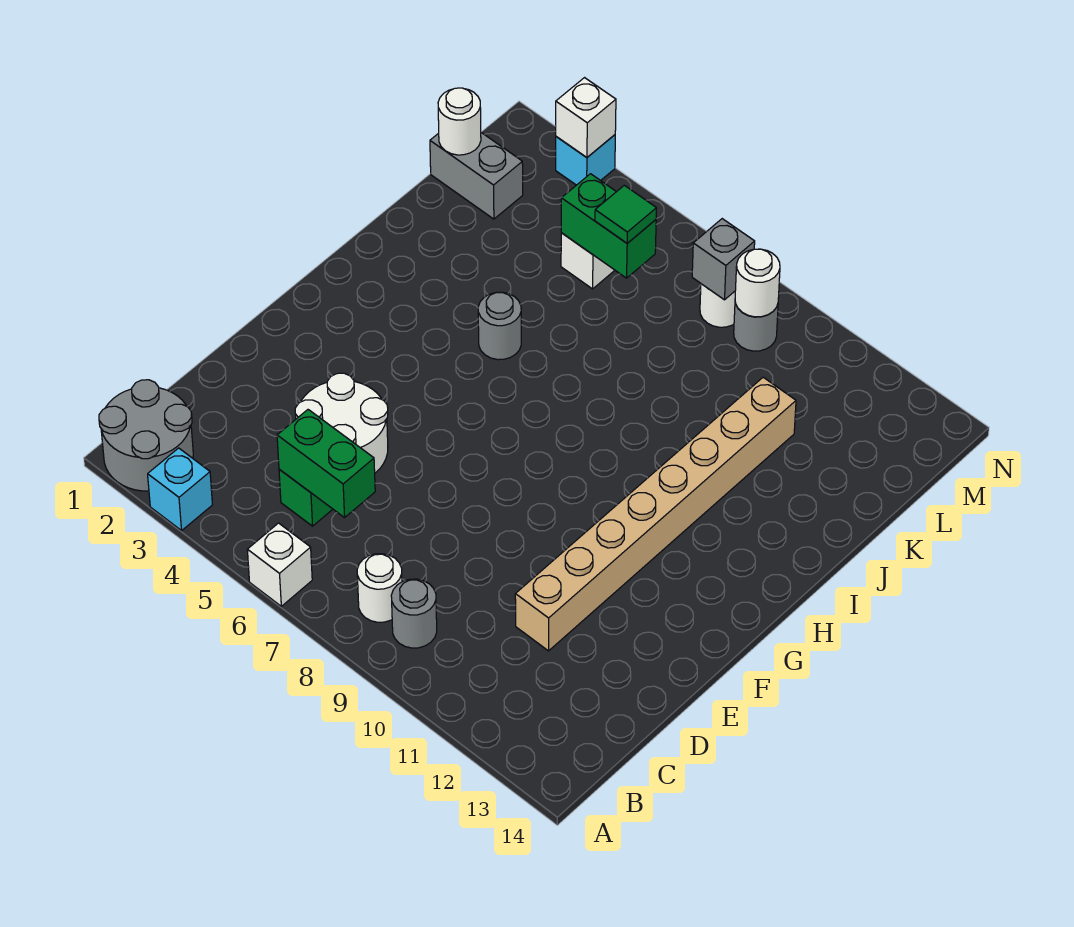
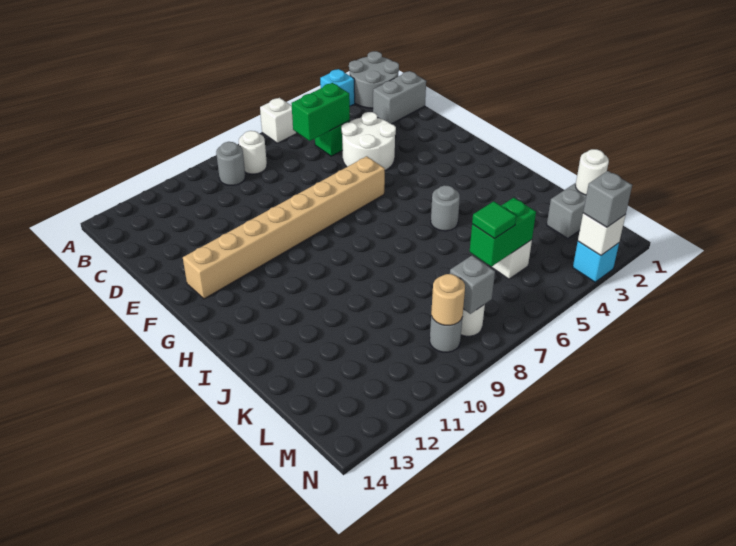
none -> grey 1x2 brick [373,71,426,124]
tan 1x8 brick [515,377,796,651] -> tan 1x8 brick turned to [183,156,385,299]
white 1x1 round brick [735,249,780,317] -> tan 1x1 round brick [431,274,465,326]
none -> grey 1x1 brick [583,171,632,227]

